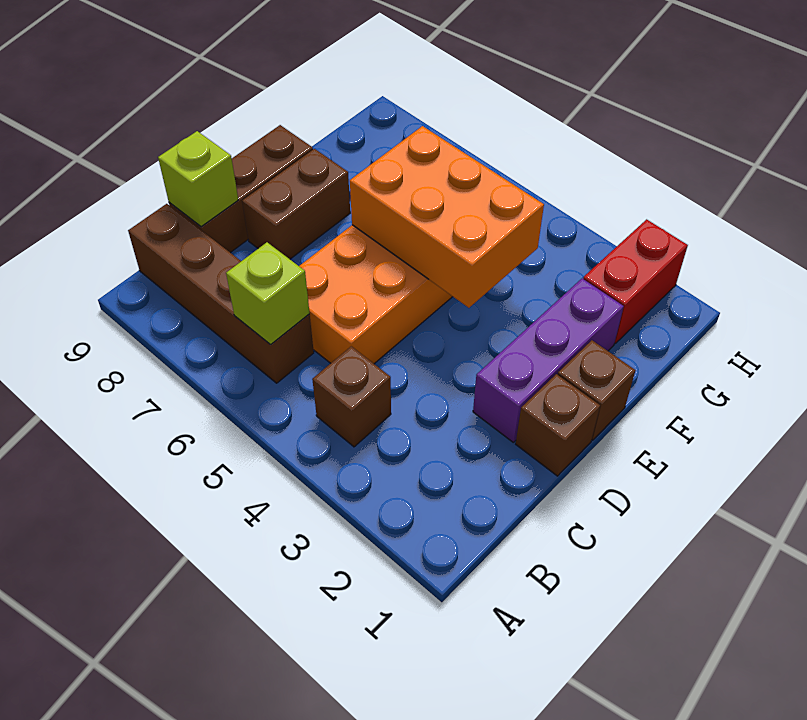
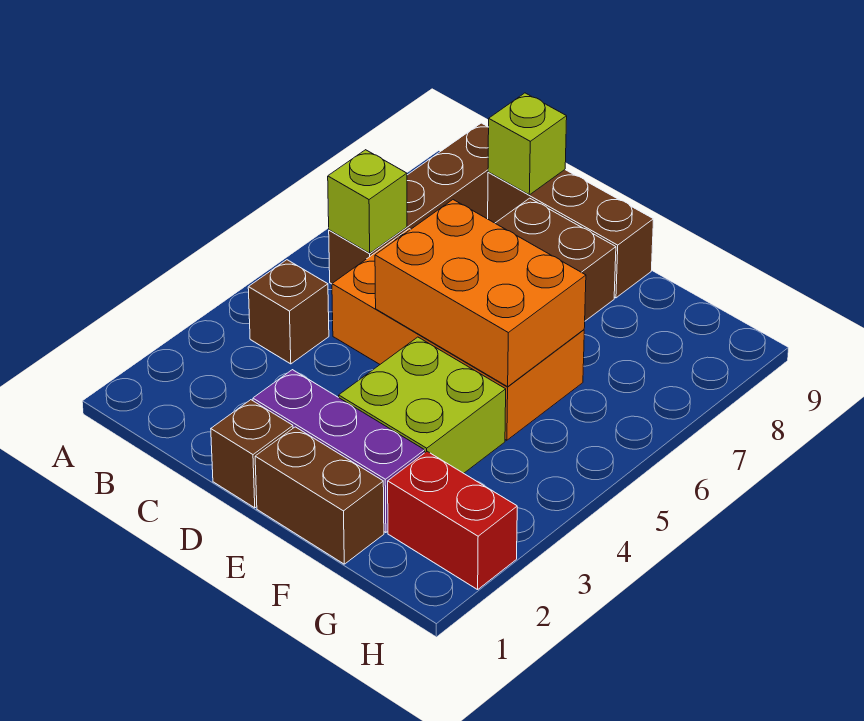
brown 1x1 brick [558,340,635,440] -> brown 1x2 brick [255,427,384,564]
none -> lime 2x2 brick [339,337,506,473]
orange 2x3 brick [350,126,544,308] -> orange 2x3 brick turned to [375,200,586,387]

